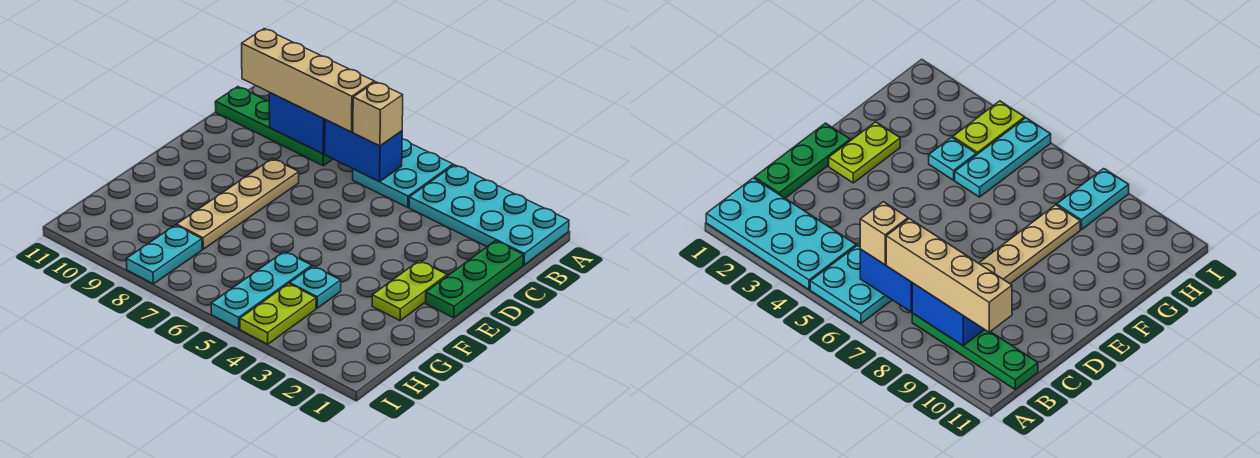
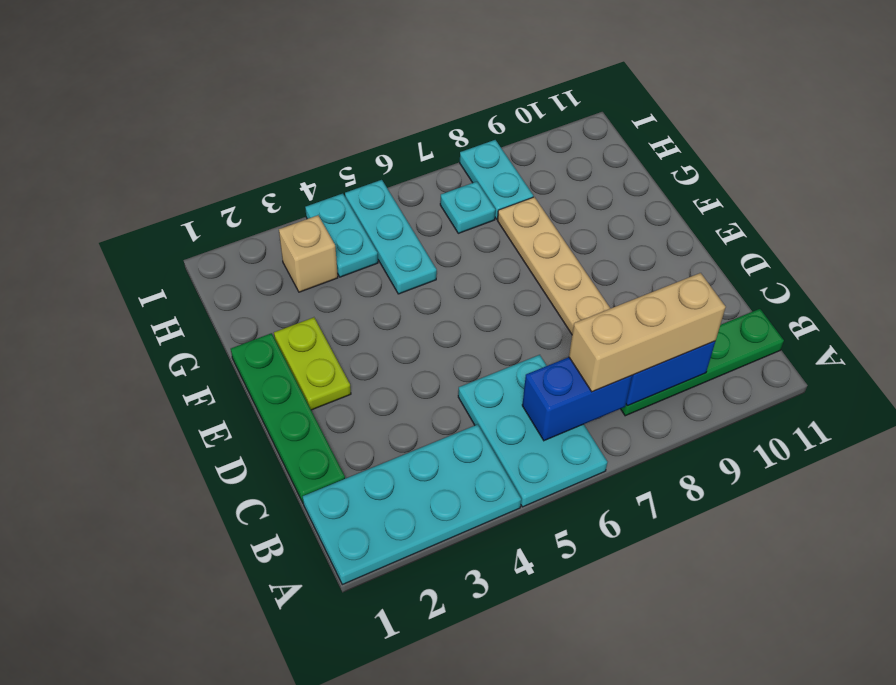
cyan 2x2 plate [353,139,453,208] -> cyan 2x3 plate [458,355,607,507]
tan 1x1 brick [353,82,403,146] -> tan 1x1 brick moved to [279,215,338,292]
tan 1x4 brick [242,29,374,132] -> tan 1x3 brick [569,273,726,392]
green 1x3 plate [426,241,523,318] -> green 1x4 plate [231,333,345,503]
cyan 1x1 plate [290,266,341,308] -> cyan 1x1 plate moved to [440,182,495,233]
lime 1x2 plate [240,284,316,344] -> cyan 1x2 plate [305,194,378,277]

